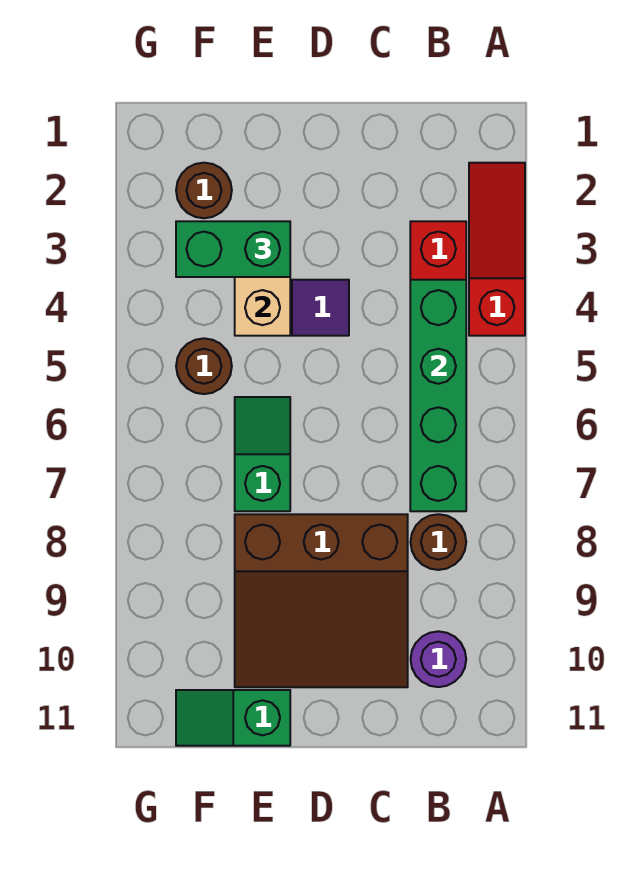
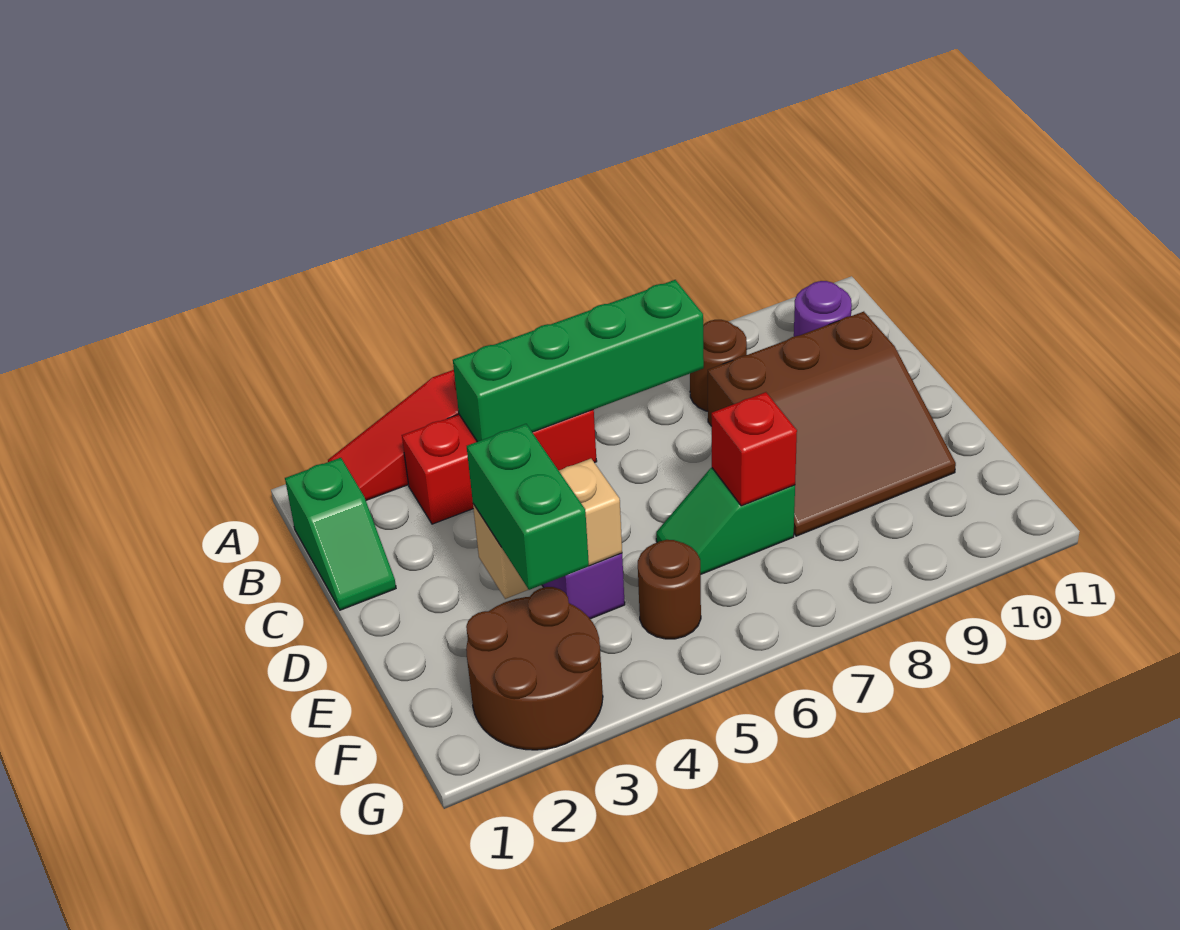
brown 3x3 slope [235,514,408,687] -> brown 3x3 slope turned to [708,312,956,536]
none -> red 1x1 brick [711,392,797,506]
green 1x2 slope [176,690,290,746] -> green 1x2 slope moved to [285,458,396,610]
brown 1x1 round brick [176,163,232,218] -> brown 2x2 round brick [466,587,603,750]

